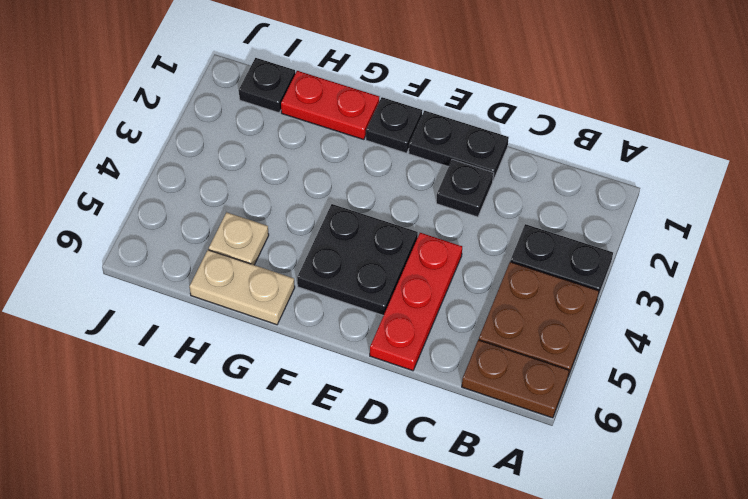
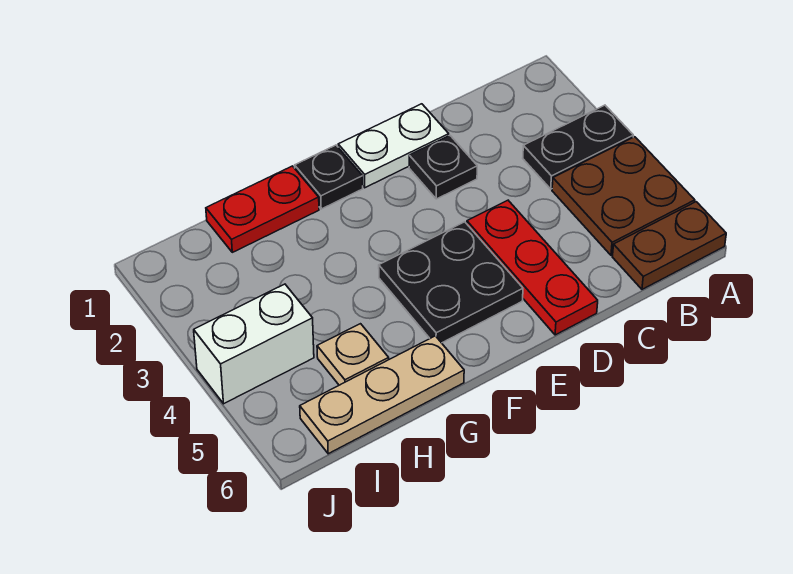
black 1x2 plate [409,111,509,180] -> white 1x2 plate [338,104,449,188]
tan 1x2 plate [189,250,295,325] -> tan 1x3 plate [300,336,464,454]
black 1x1 plate [239,58,295,113] -> none
none -> white 1x2 brick [194,284,314,404]

